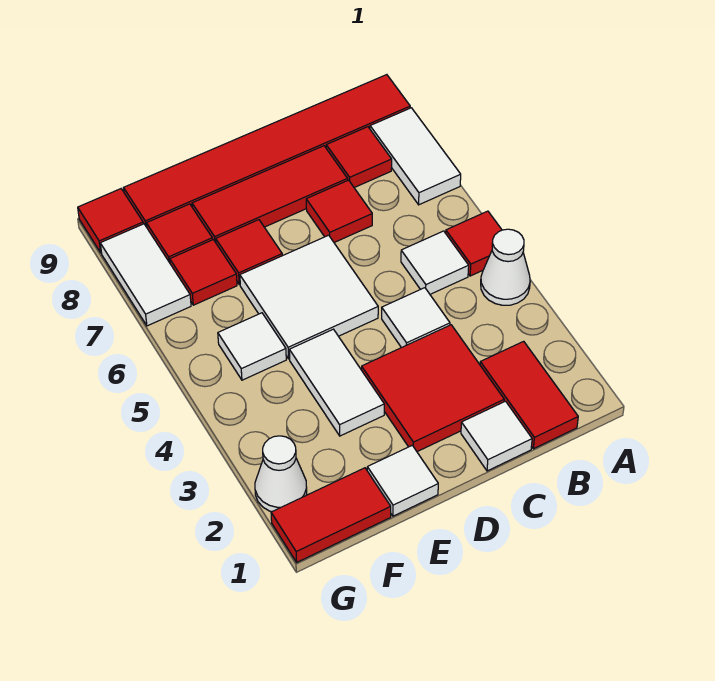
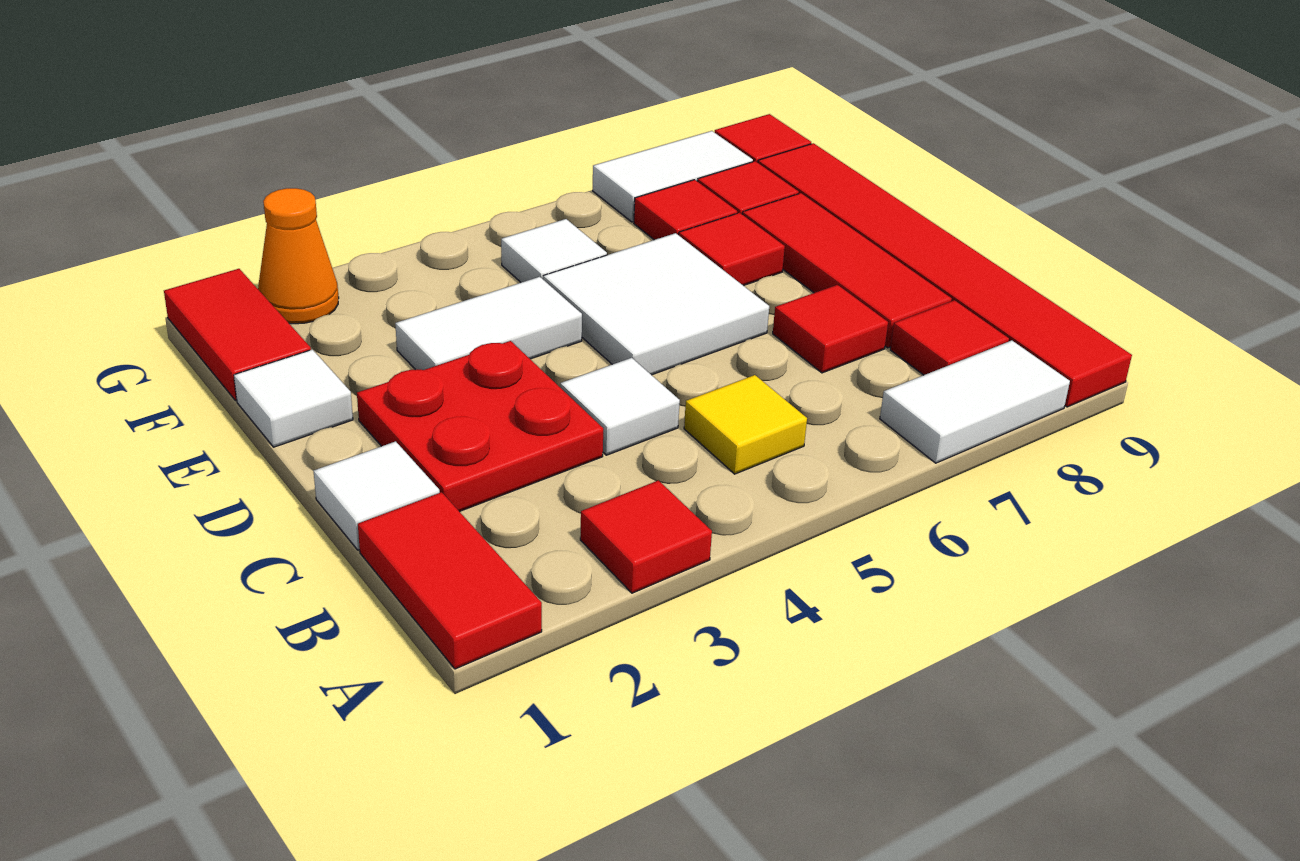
white 1x1 cone [481,229,530,305] -> none
red 1x1 tile [446,211,502,276] -> red 1x1 tile moved to [580,480,712,593]
red 1x2 tile [480,341,578,449] -> red 1x2 tile turned to [358,492,542,669]
white 1x1 tile [401,231,469,294] -> yellow 1x1 tile [684,375,807,474]
red 2x2 tile [362,325,504,452] -> red 2x2 plate [357,341,603,512]
white 1x1 cone [255,436,307,512] -> orange 1x1 cone [258,188,339,324]

